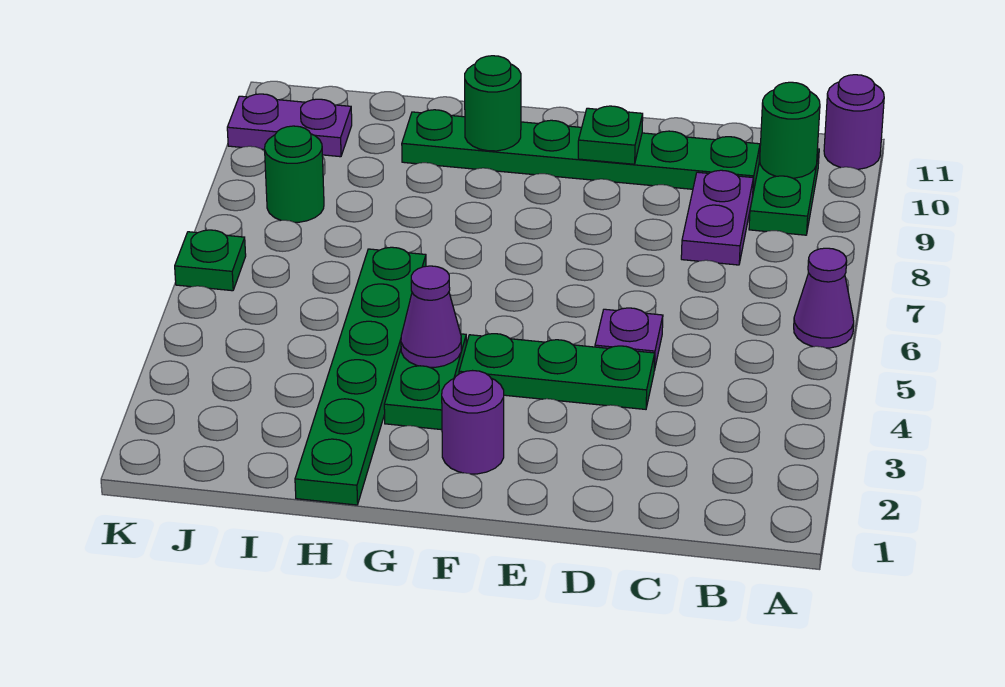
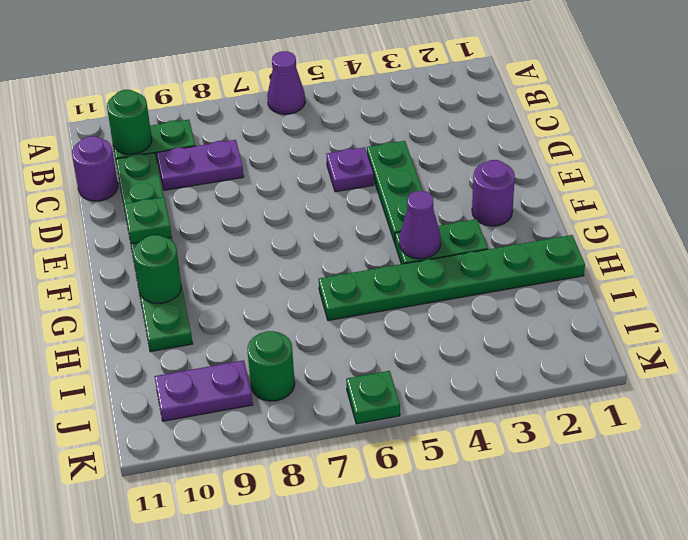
purple 1x1 round brick [824,75,884,169] -> purple 1x1 round brick moved to [72,136,118,201]
purple 1x2 plate [227,94,352,157] -> purple 1x2 plate turned to [155,360,253,421]

